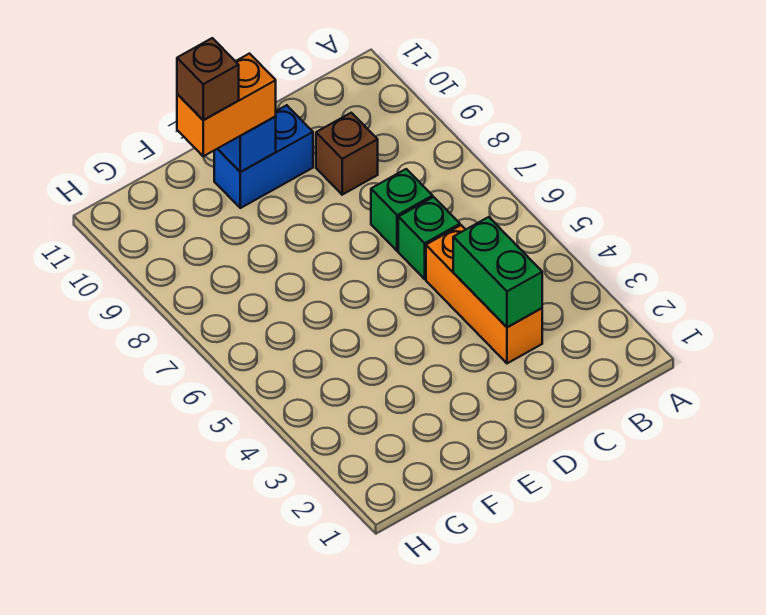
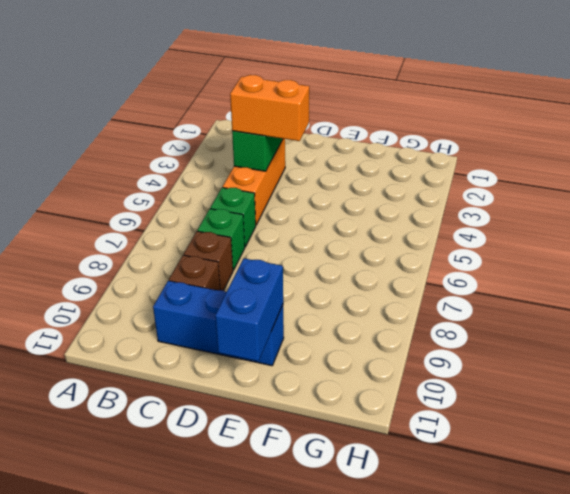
blue 1x2 brick [214,105,313,208] -> blue 1x3 brick [153,281,284,366]
orange 1x2 brick [177,54,276,156] -> orange 1x2 brick moved to [230,75,309,141]
brown 1x1 brick [177,38,239,120] -> brown 1x1 brick moved to [184,231,233,291]

